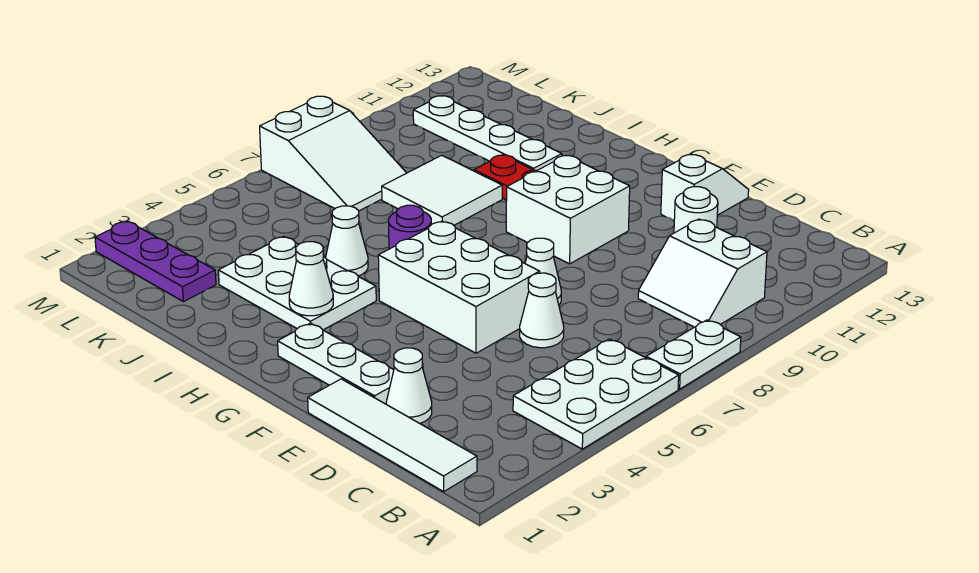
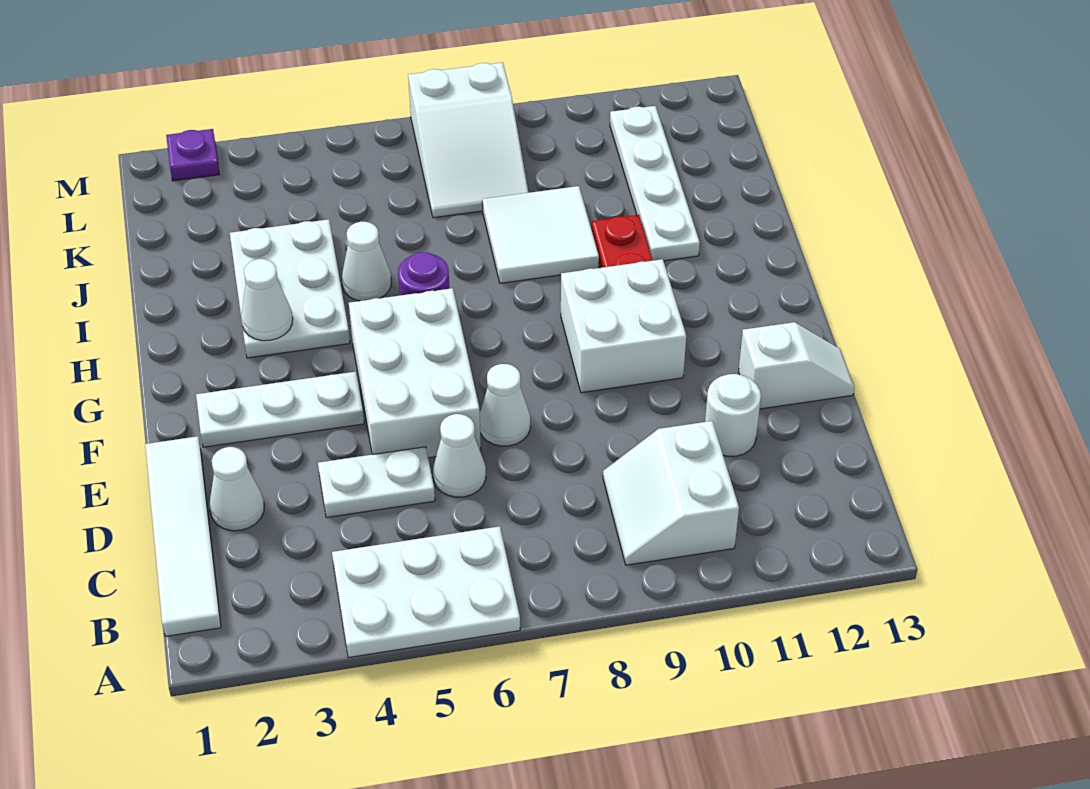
white 1x2 plate [646,320,741,389] -> white 1x2 plate moved to [318,447,435,518]
white 1x3 plate [278,323,394,404] -> white 1x3 plate turned to [196,372,364,447]
purple 1x3 plate [95,221,216,302] -> purple 1x1 plate [166,129,219,181]

